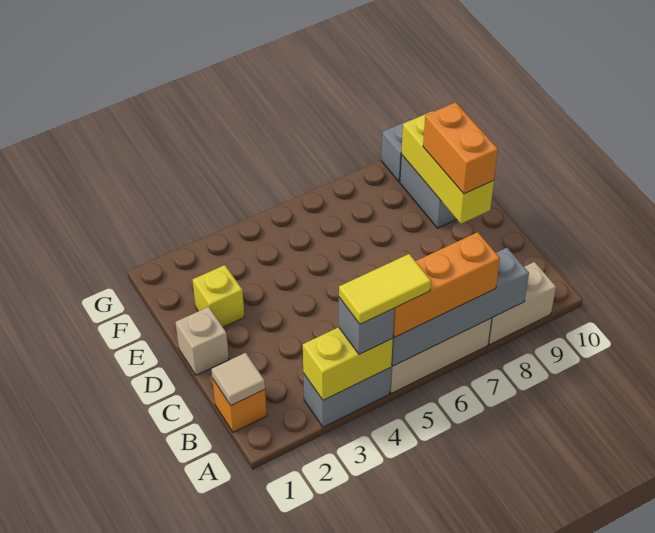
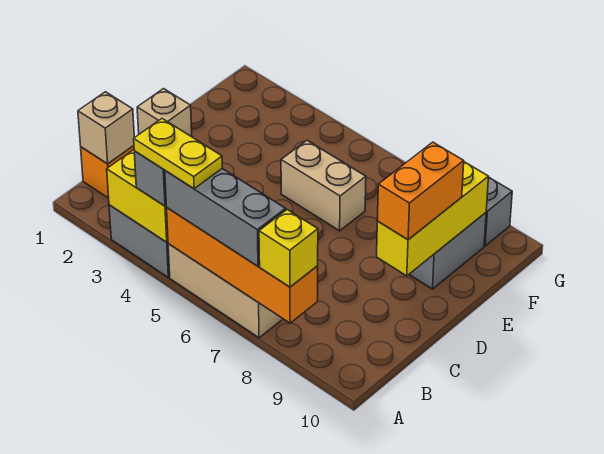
yellow 1x2 tile [339,254,431,324] -> yellow 1x2 plate [134,119,222,189]
grey 1x4 brick [391,248,529,366] -> orange 1x4 brick [167,208,318,323]
orange 1x3 brick [393,232,500,337] -> grey 1x3 brick [165,169,286,266]
tan 1x2 brick [488,262,556,345] -> tan 1x2 brick moved to [281,141,366,231]
tan 1x1 tile [211,353,265,405] -> tan 1x1 brick [78,92,134,164]
yellow 1x1 brick [193,265,244,327] -> yellow 1x1 brick moved to [259,210,318,287]

